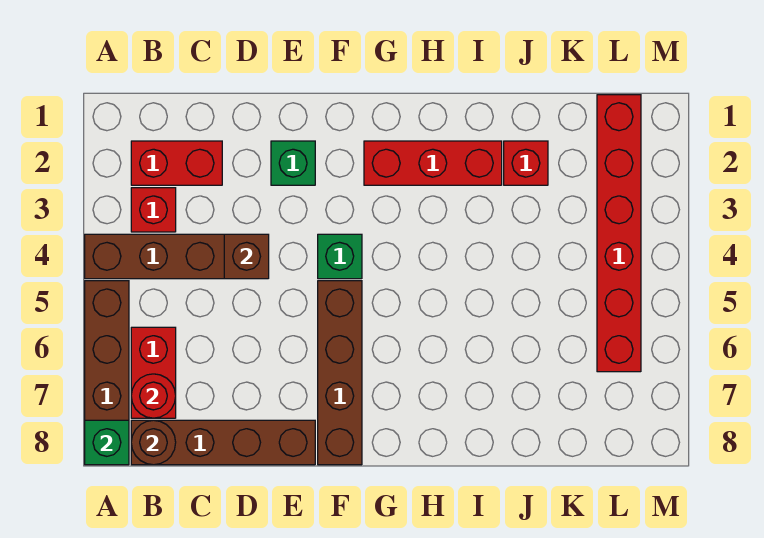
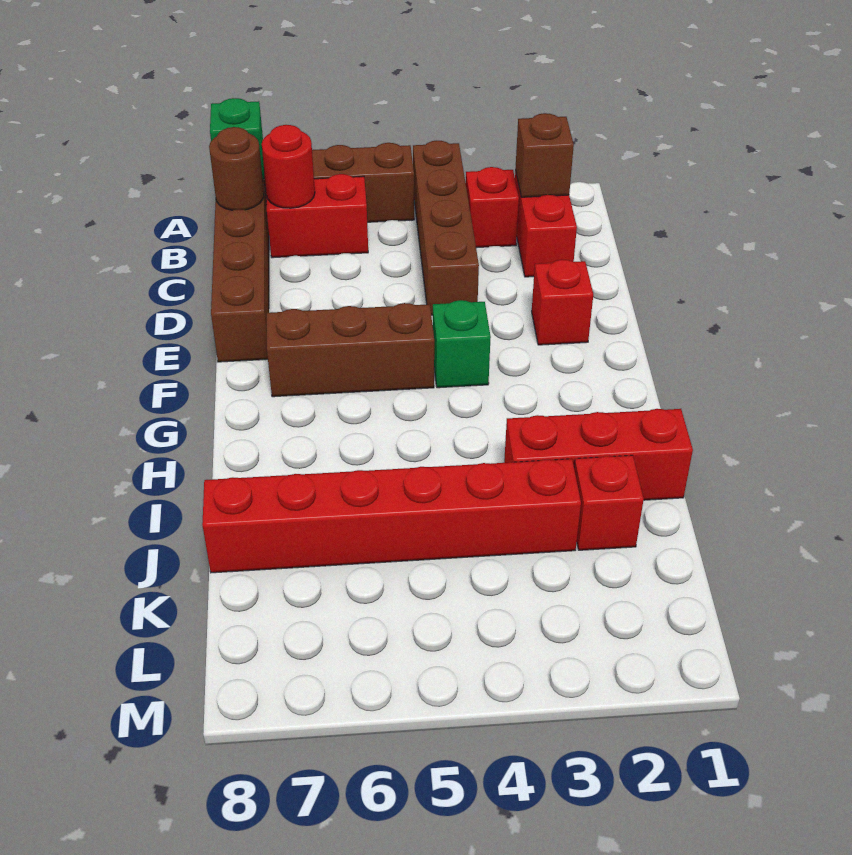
brown 1x1 brick [224,234,269,279] -> brown 1x1 brick moved to [515,113,574,197]
green 1x1 brick [271,141,315,185] -> red 1x1 brick [532,260,593,345]
brown 1x4 brick [318,281,362,465] -> brown 1x3 brick [267,303,434,397]
red 1x3 brick [364,141,502,185] -> red 1x3 brick turned to [504,409,693,500]
red 1x6 brick [597,95,641,372] -> red 1x6 brick moved to [202,459,581,573]

